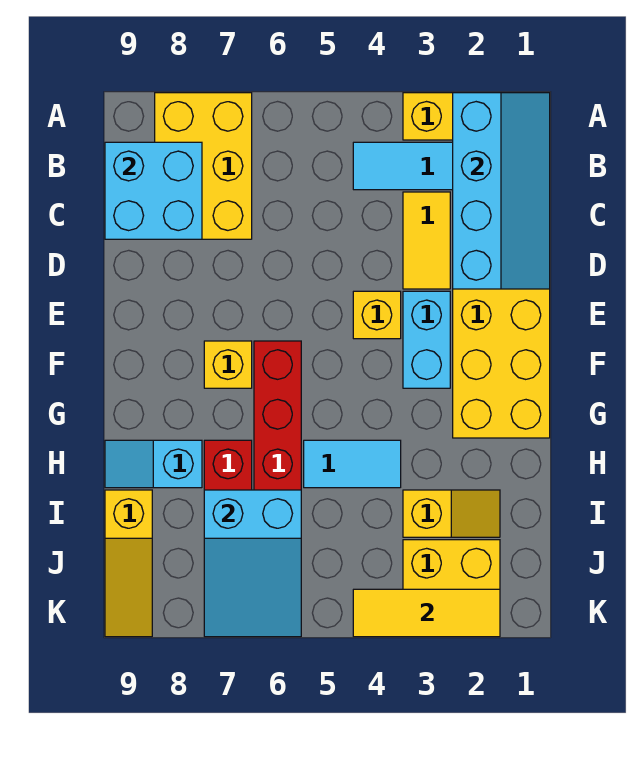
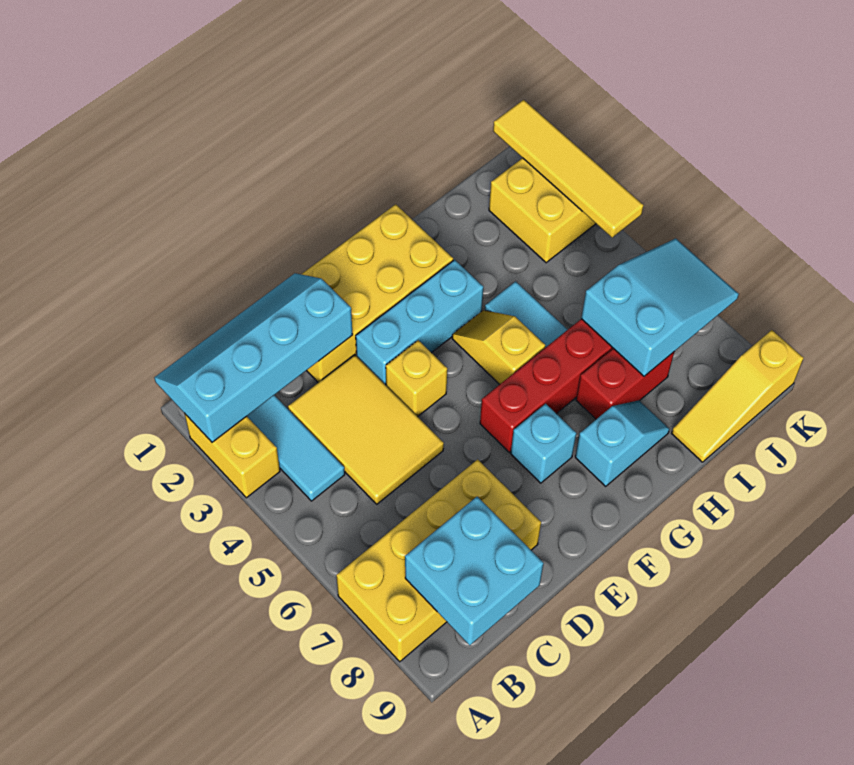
yellow 2x3 brick [155,93,252,239] -> yellow 2x4 brick [336,459,541,662]
yellow 1x2 tile [403,192,450,289] -> yellow 2x3 tile [288,355,444,504]
cyan 1x2 brick [403,291,450,388] -> cyan 1x3 brick [356,260,483,385]
yellow 1x1 brick [204,341,252,388] -> cyan 1x1 brick [511,404,576,483]
cyan 1x2 slope [105,440,202,488] -> cyan 1x2 slope turned to [575,400,669,486]
yellow 1x2 slope [403,490,500,537] -> yellow 1x2 slope moved to [452,310,545,384]
yellow 1x3 slope [105,490,152,637] -> yellow 1x3 slope turned to [672,330,803,462]
yellow 1x3 tile [353,589,500,637] -> yellow 1x4 tile [493,100,643,238]

